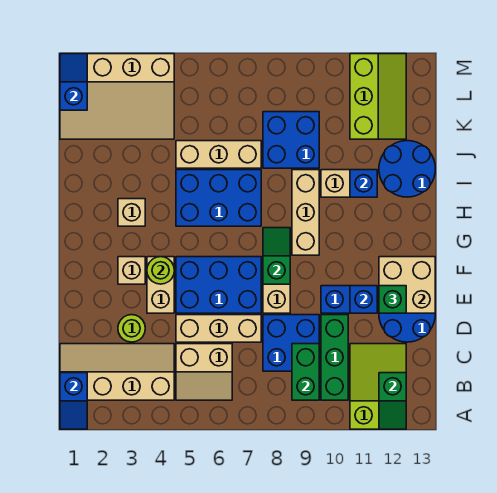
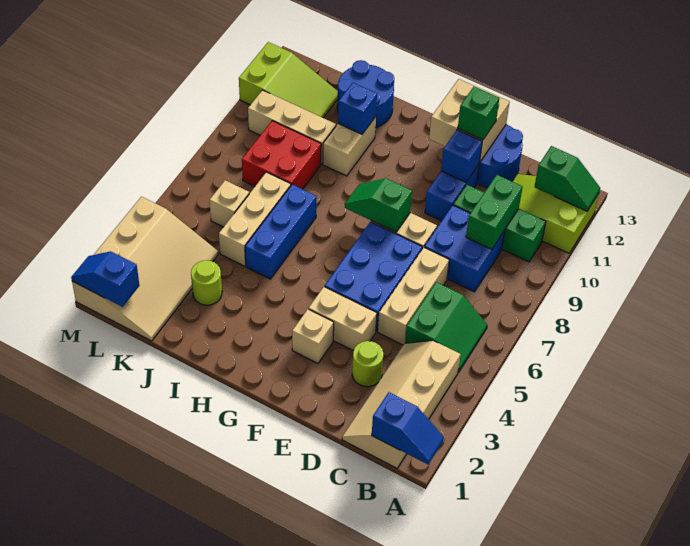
tan 2x2 slope [176,344,232,400] -> green 2x2 slope [405,282,487,373]
green 1x2 brick [292,344,319,400] -> green 1x2 brick turned to [466,175,522,249]
lime 1x1 round brick [147,257,174,284] -> lime 1x1 round brick moved to [191,260,222,305]
tan 1x3 brick [292,170,319,255] -> tan 1x3 brick moved to [248,90,336,164]
tan 1x1 brick [118,199,145,226] -> tan 1x1 brick moved to [210,180,249,227]
blue 2x3 brick [176,170,261,226] -> blue 1x3 brick [245,185,317,279]
blue 2x2 brick [263,112,319,168] -> red 2x2 brick [242,121,321,189]
lime 2x3 slope [350,54,406,139] -> lime 2x3 slope turned to [239,42,338,118]

